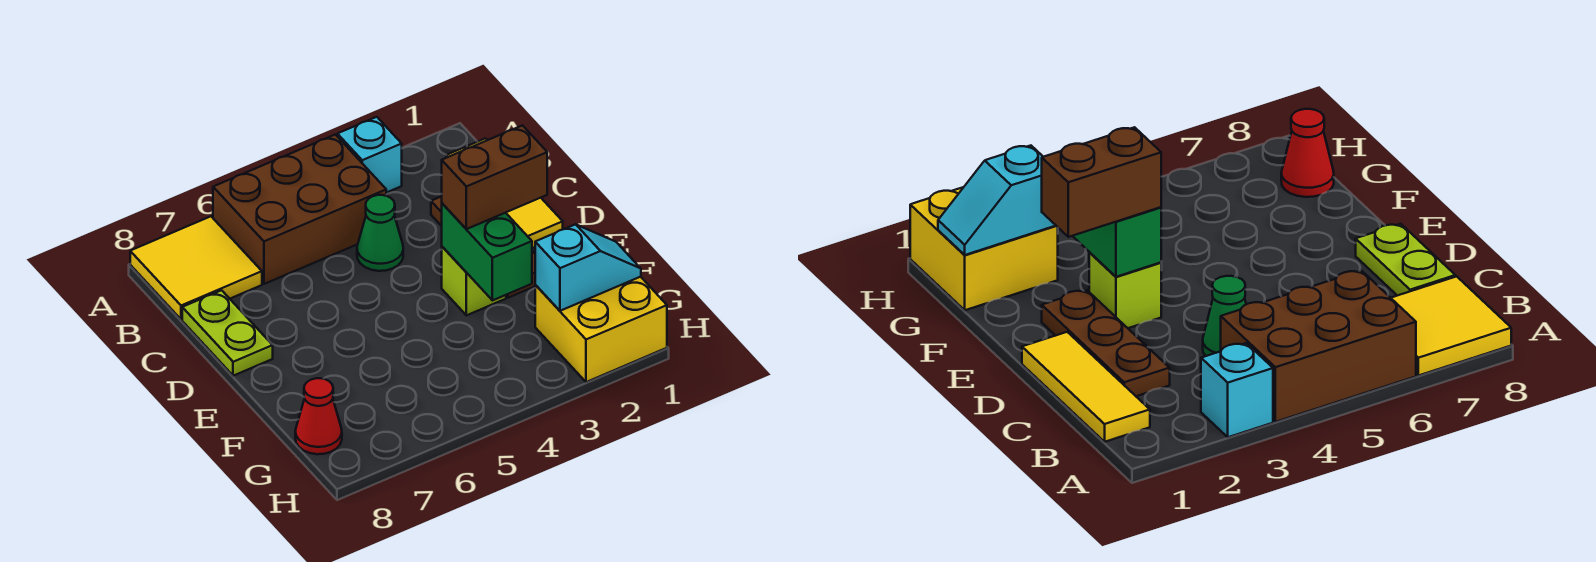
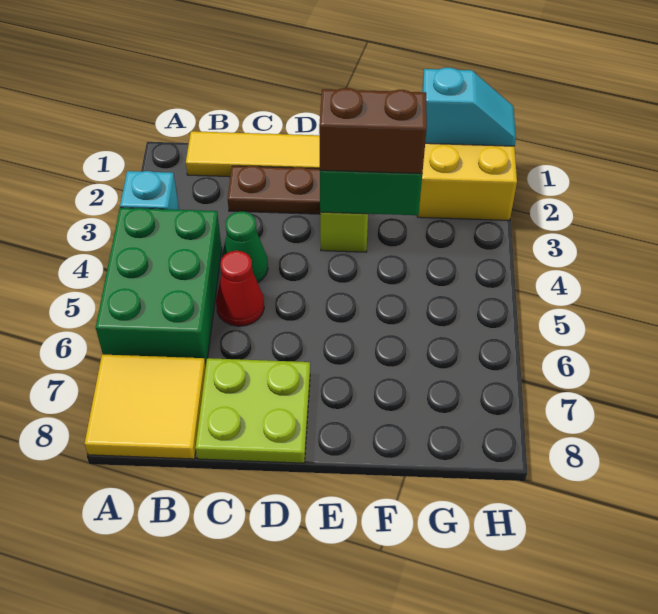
brown 2x3 brick [213,135,386,284] -> green 2x3 brick [96,208,222,365]
lime 1x2 plate [182,290,273,376] -> lime 2x2 plate [195,358,310,463]
brown 1x2 brick [442,125,547,229] -> brown 1x2 brick turned to [319,88,427,174]
cyan 1x2 slope [535,224,641,311] -> cyan 1x2 slope turned to [422,68,516,146]
red 1x1 cone [295,378,342,454] -> red 1x1 cone moved to [216,251,264,326]

